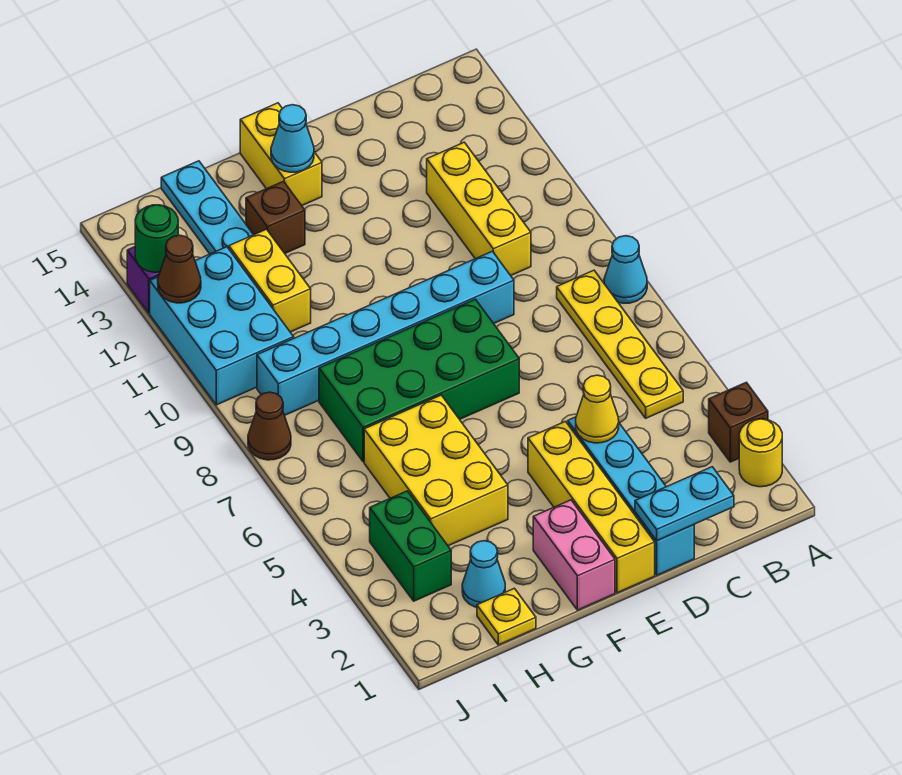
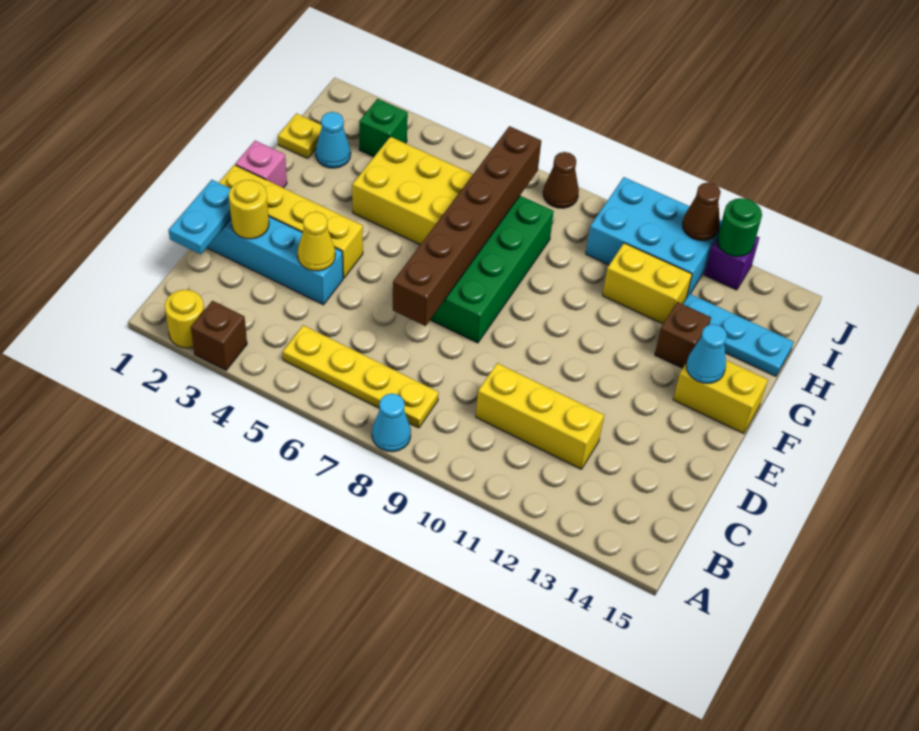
none -> yellow 1x1 round brick [229,180,269,239]
none -> brown 1x6 brick [393,126,541,326]
cyan 1x6 brick [257,251,514,415] -> none
pink 1x2 brick [533,500,615,610] -> pink 1x1 brick [235,141,287,188]
green 1x2 brick [370,491,451,601] -> green 1x1 brick [359,99,408,157]

